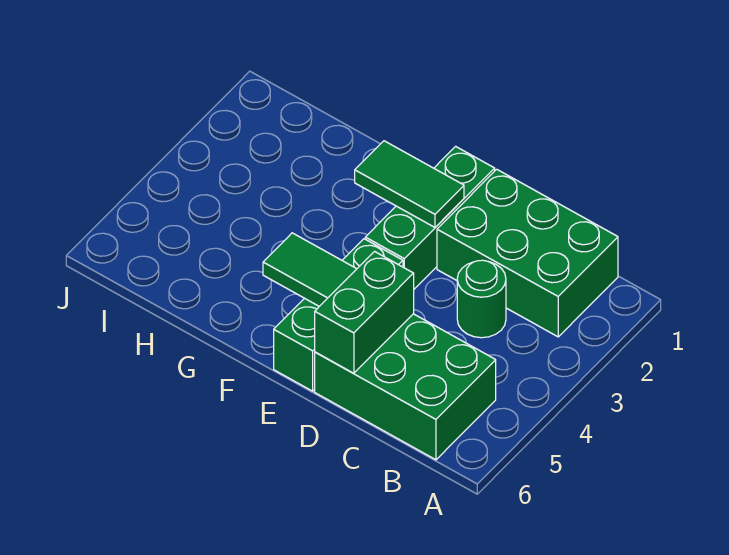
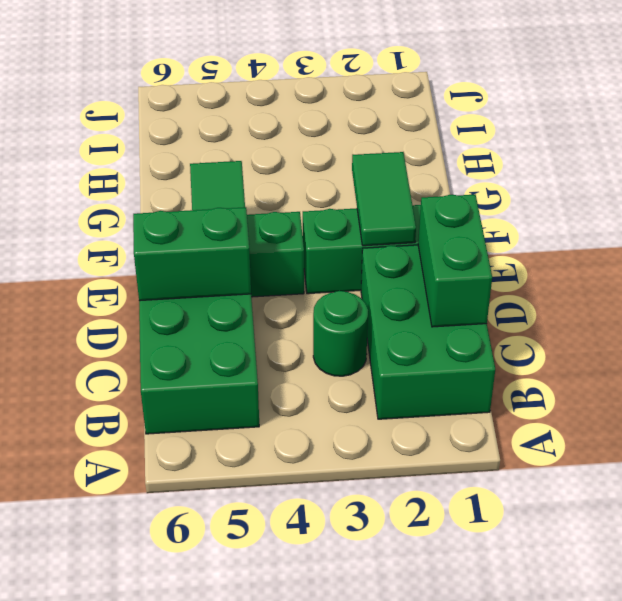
none -> green 1x2 brick [418,195,492,327]

